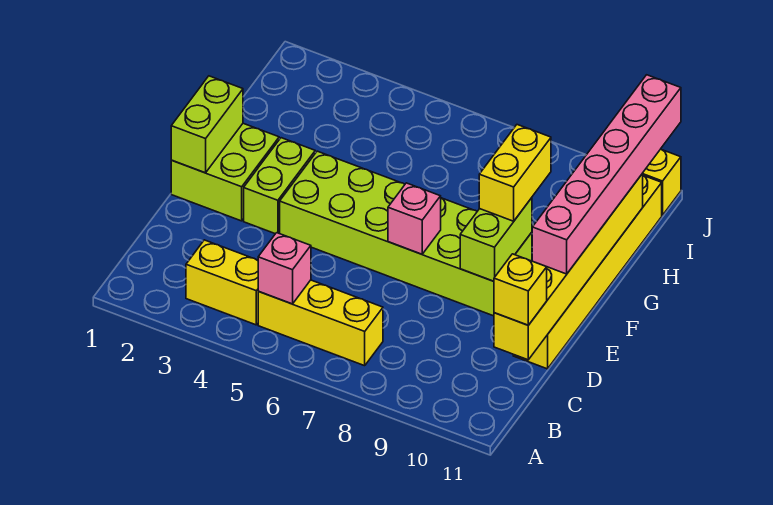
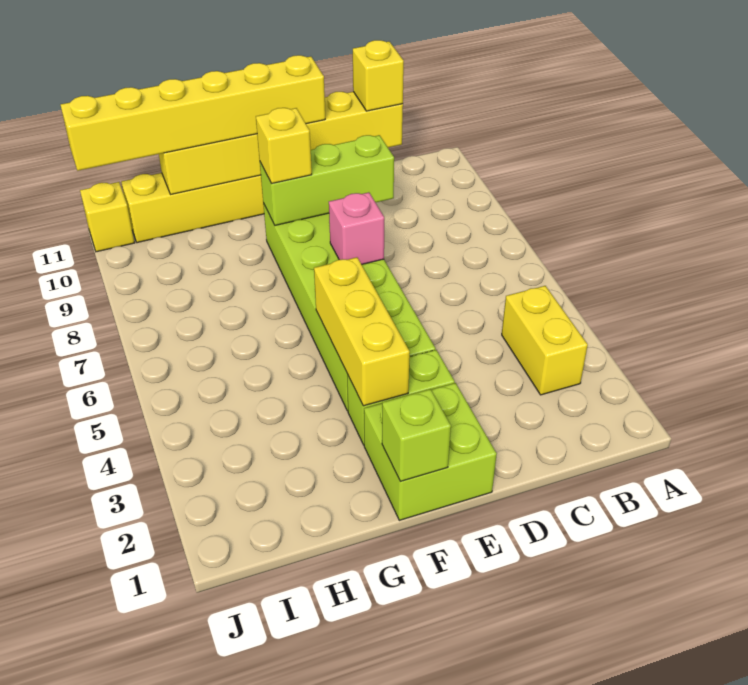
yellow 1x3 brick [258,280,383,366] -> yellow 1x3 brick moved to [314,257,410,406]
pink 1x1 brick [258,233,311,304] -> none
lime 1x2 brick [171,76,243,173] -> lime 1x1 brick [382,389,451,481]
lime 1x2 brick [460,198,532,281] -> lime 1x3 brick [260,135,394,225]
pink 1x6 brick [532,75,681,274] -> yellow 1x6 brick [61,55,325,171]
yellow 1x2 brick [479,125,551,221] -> yellow 1x1 brick [256,108,312,184]

